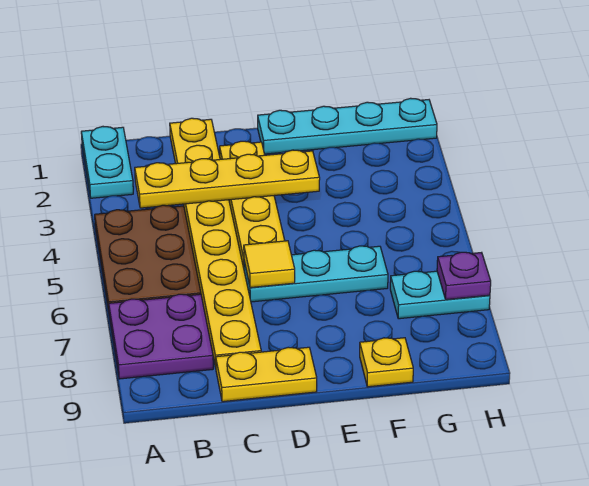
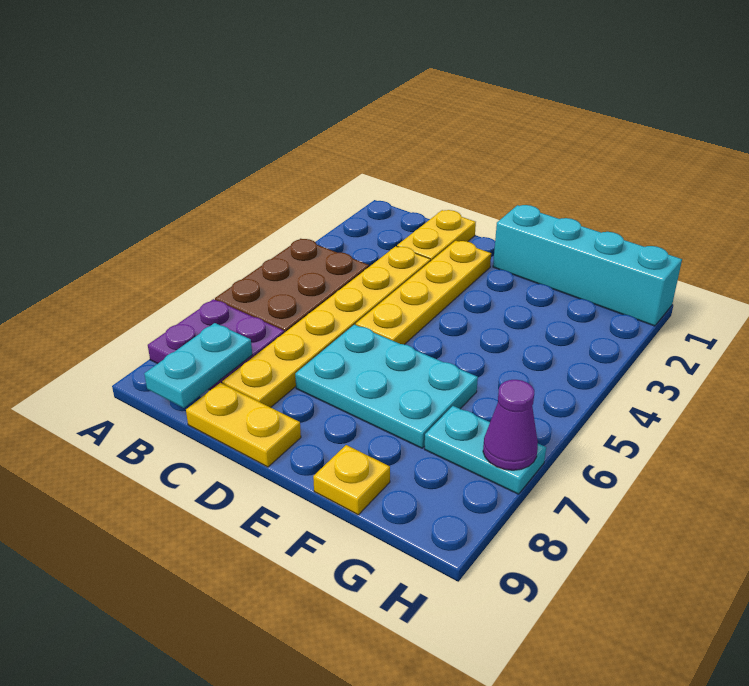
cyan 1x2 plate [81,127,133,198] -> cyan 1x2 plate moved to [145,323,252,408]
yellow 1x4 plate [135,150,320,208] -> none
cyan 1x3 plate [244,246,388,302] -> cyan 2x3 plate [295,325,478,448]
yellow 1x1 tile [244,241,295,288] -> none
cyan 1x4 plate [258,98,437,154] -> cyan 1x4 brick [493,205,682,326]
purple 1x1 plate [437,252,491,300] -> purple 1x1 cone [483,380,538,470]

